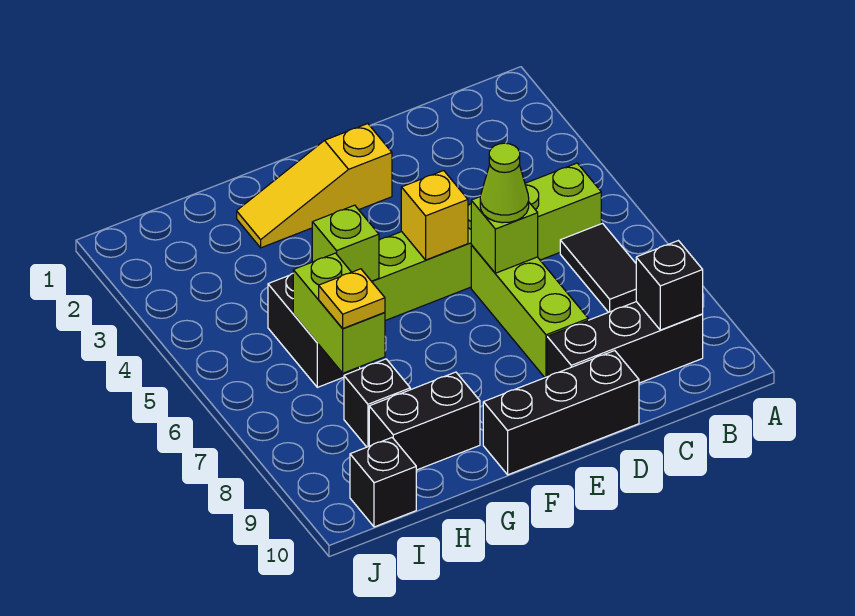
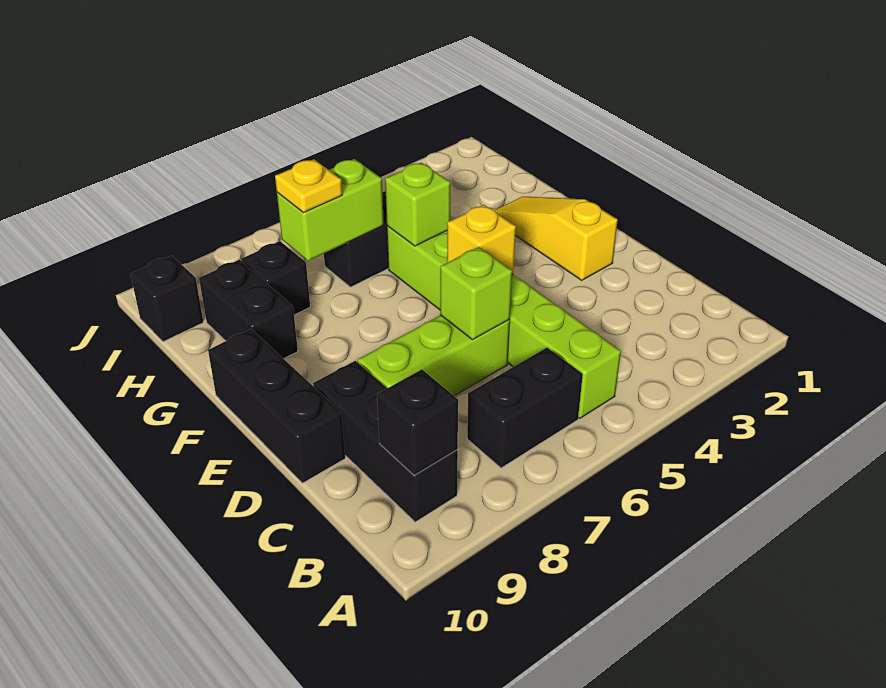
black 1x2 tile [560,223,636,312] -> black 1x2 brick [467,348,583,468]
lime 1x1 cone [480,143,529,223] -> none

